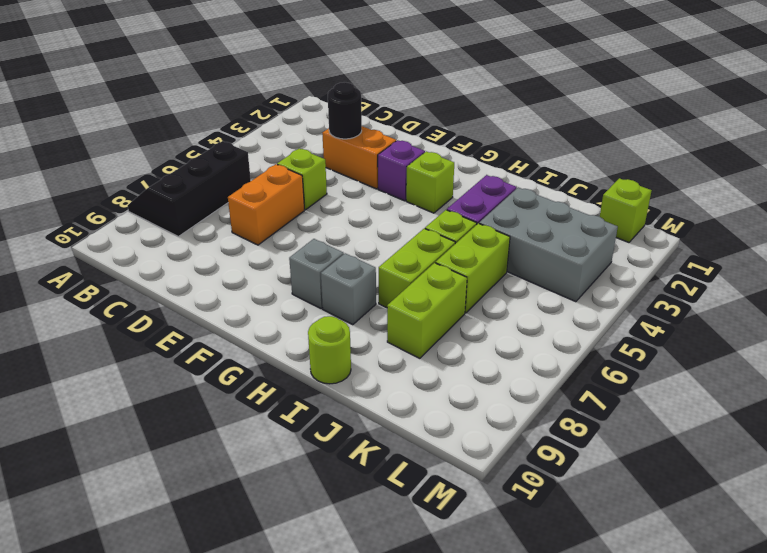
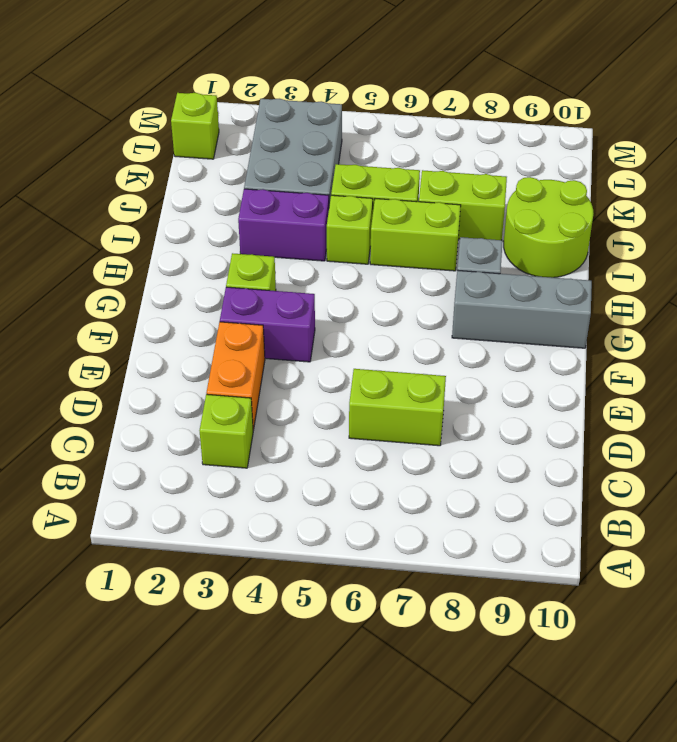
black 2x3 slope [128,141,251,236] -> none
black 1x1 round brick [328,82,362,139] -> none
lime 1x1 brick [277,149,327,210] -> lime 1x1 brick moved to [200,394,253,468]
orange 1x2 brick [228,164,304,245] -> lime 1x2 brick [349,369,446,446]
purple 1x1 brick [378,140,425,201] -> purple 1x2 brick [220,287,315,362]
grey 1x1 brick [289,239,344,308] -> grey 1x3 brick [452,270,592,348]
lime 1x1 round brick [308,316,351,384] -> lime 2x2 round brick [504,177,594,278]

